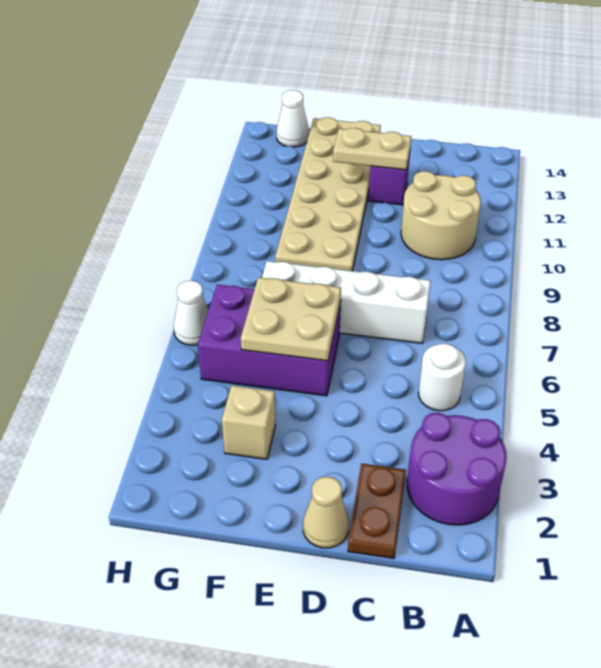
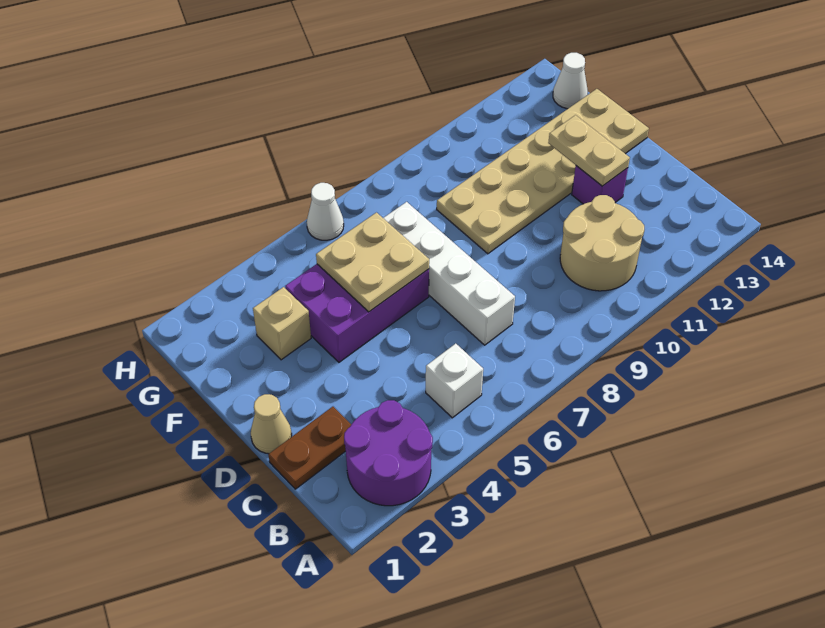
white 1x1 round brick [419,344,466,411] -> white 1x1 brick [426,344,483,418]
purple 2x3 brick [198,285,341,396] -> purple 2x3 brick turned to [285,264,429,362]

